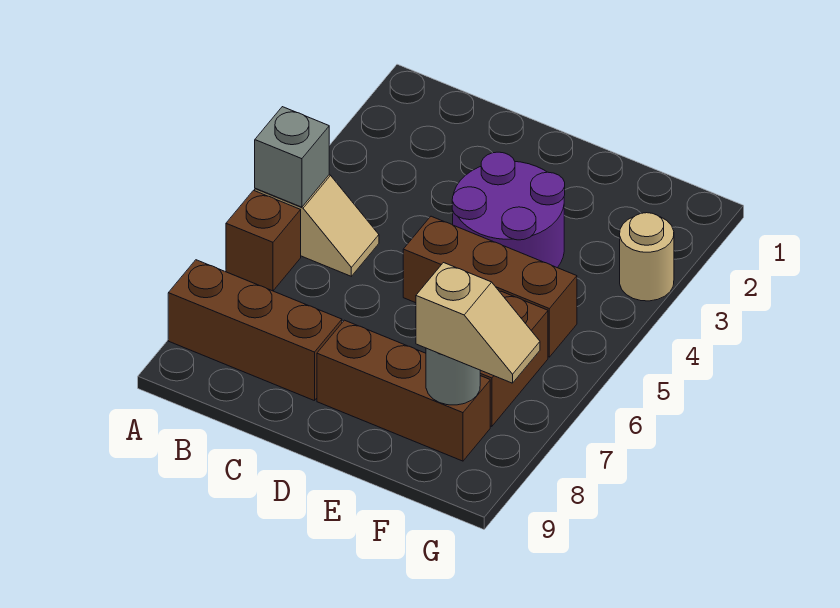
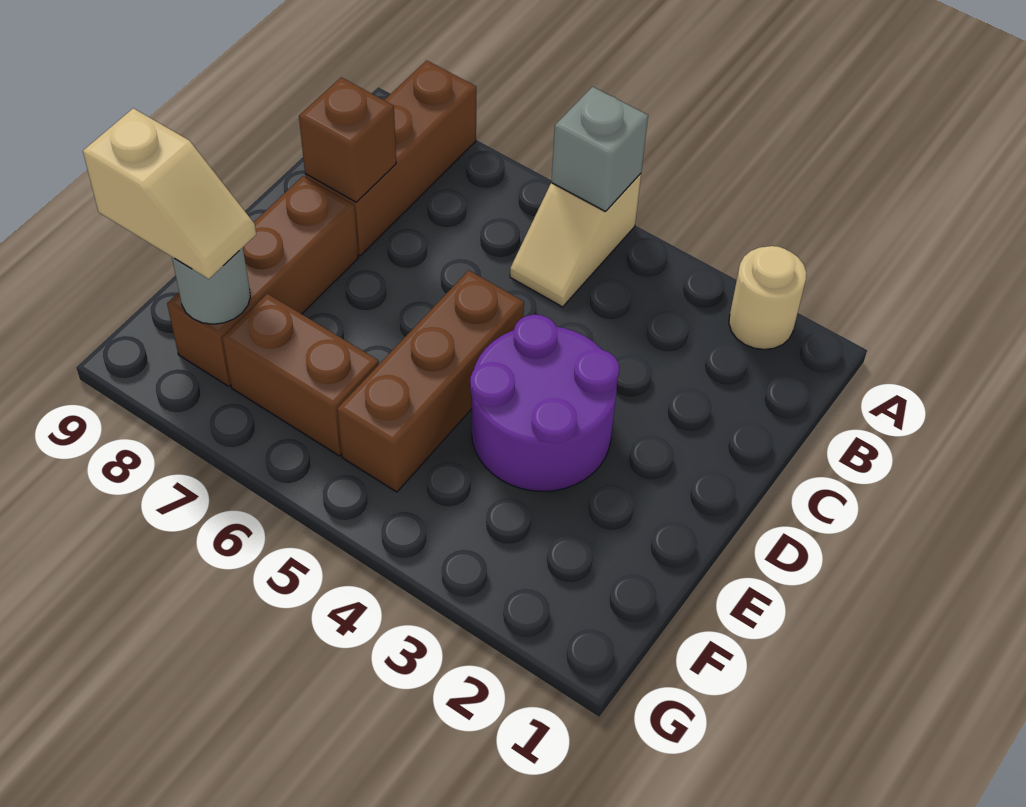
brown 1x1 brick [226,190,301,291] -> brown 1x1 brick moved to [299,77,396,202]
tan 1x2 slope [416,263,540,383] -> tan 1x2 slope turned to [83,108,256,279]
tan 1x1 round brick [620,213,674,301] -> tan 1x1 round brick moved to [729,246,806,350]

